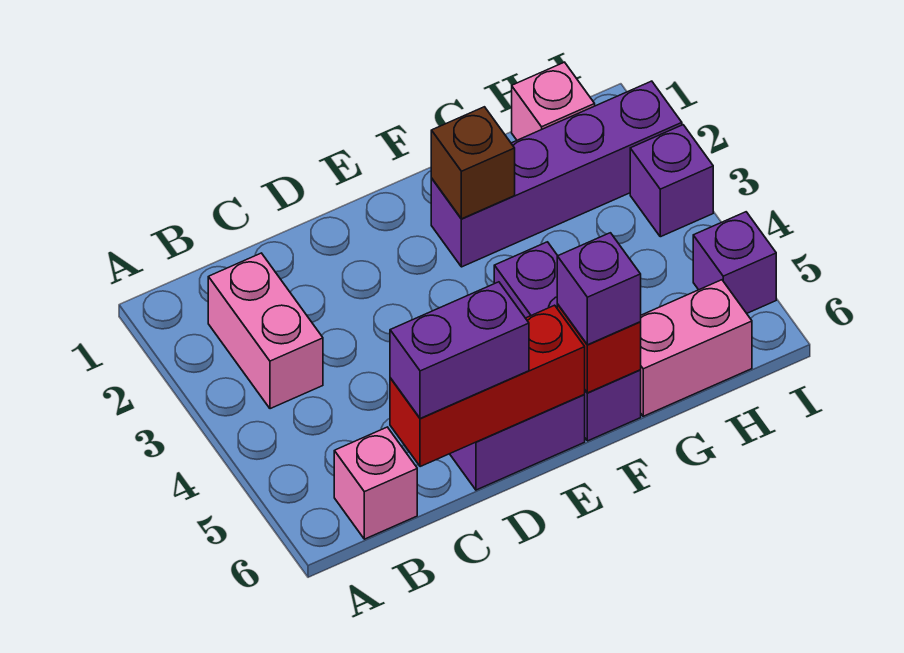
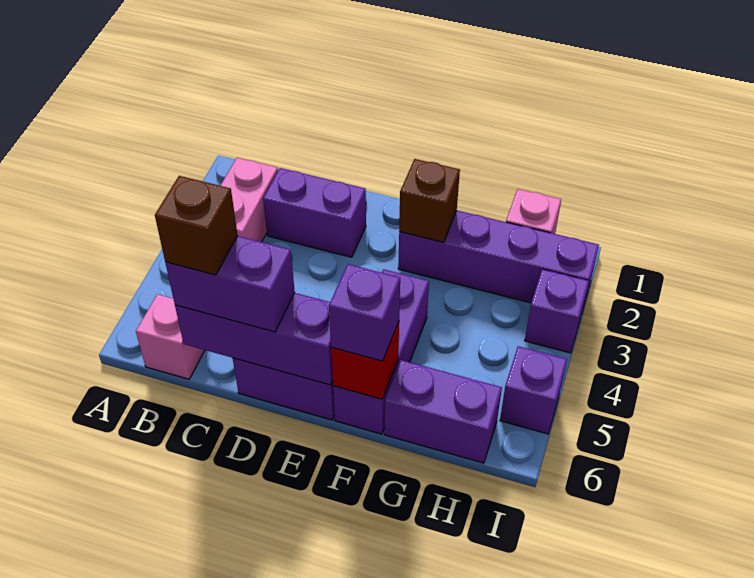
none -> purple 1x2 brick [263,168,366,257]
red 1x3 brick [390,305,585,467] -> purple 1x3 brick [175,293,333,385]
none -> brown 1x1 brick [155,176,238,275]
pink 1x2 brick [641,280,752,416] -> purple 1x2 brick [385,360,502,463]

